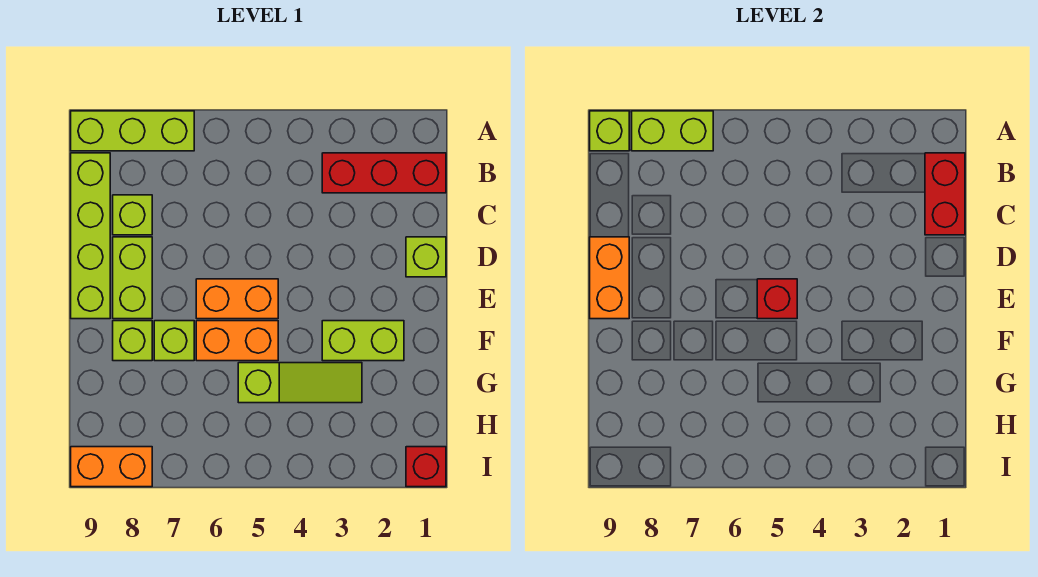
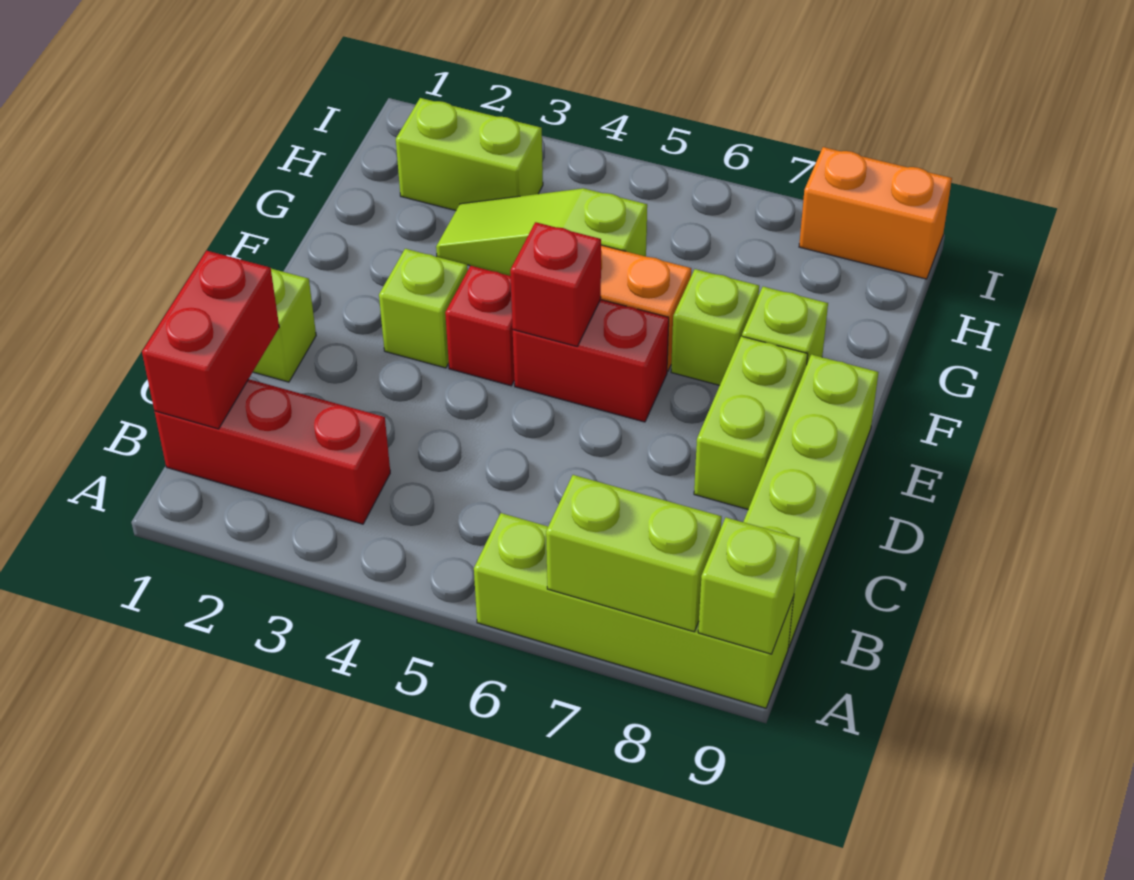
lime 1x3 brick [71,111,194,151] -> lime 1x4 brick [474,513,794,708]
lime 1x1 brick [113,195,152,235] -> lime 1x1 brick moved to [379,249,468,368]
orange 1x2 brick [590,237,629,319] -> none
orange 1x2 brick [196,279,278,319] -> red 1x2 brick [513,300,669,422]
lime 1x2 brick [322,321,404,361] -> lime 1x2 brick moved to [396,98,543,211]
red 1x1 brick [406,447,446,487] -> red 1x1 brick moved to [445,266,514,386]

